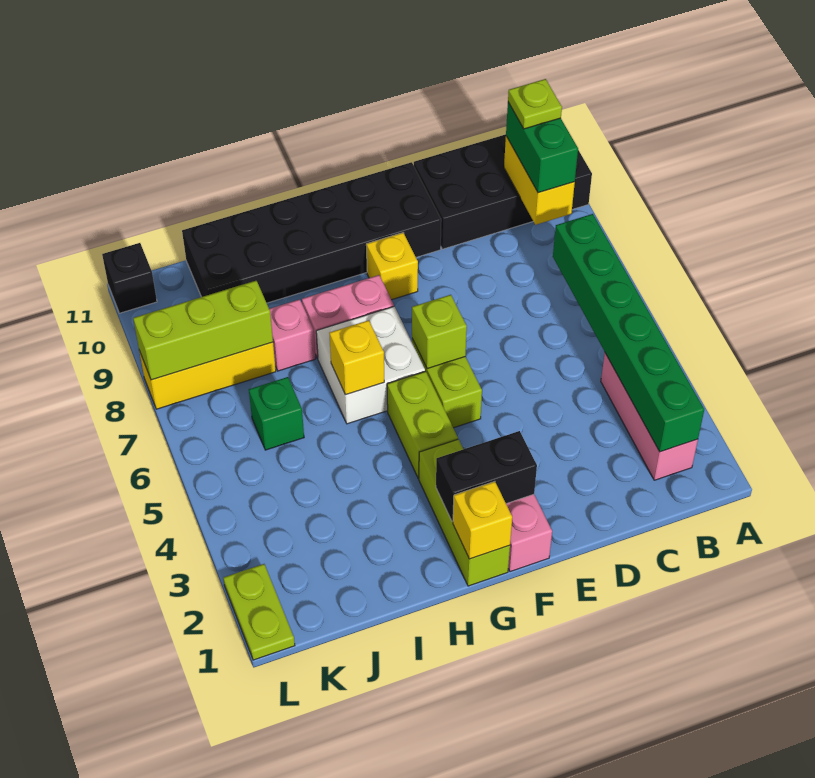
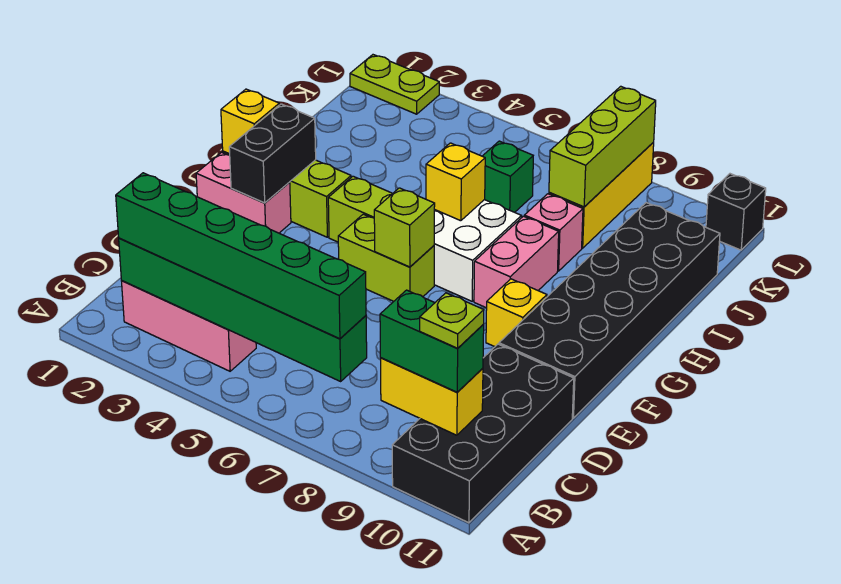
none -> green 1x6 brick [116,173,366,339]

